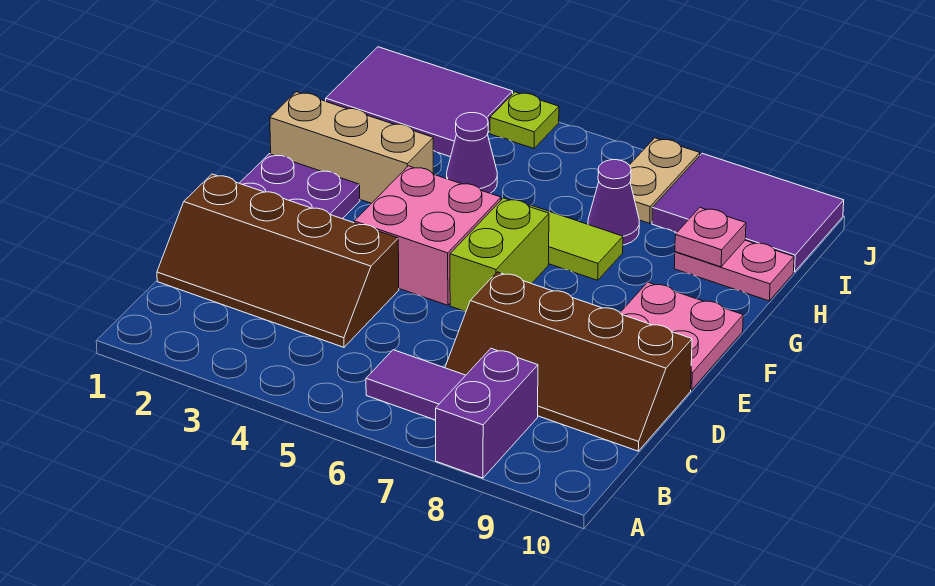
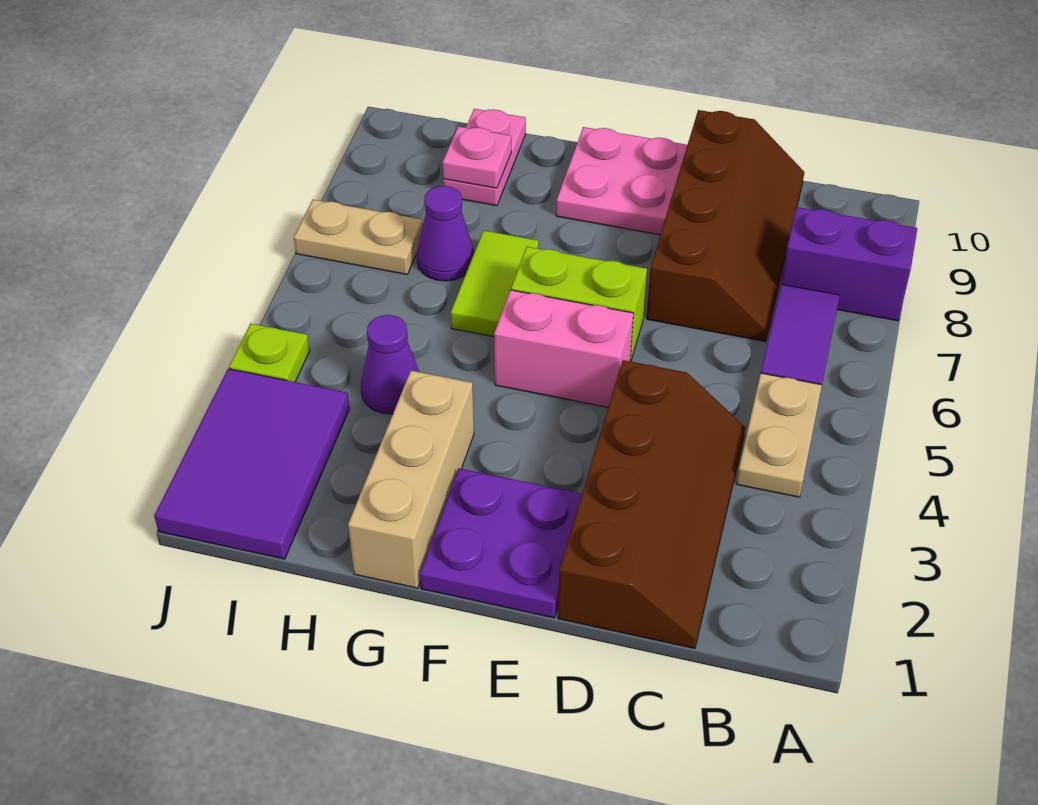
none -> tan 1x2 plate [736,373,822,497]
pink 2x2 brick [354,166,501,305] -> pink 1x2 brick [494,290,634,407]
purple 2x3 tile [652,153,844,272] -> none

